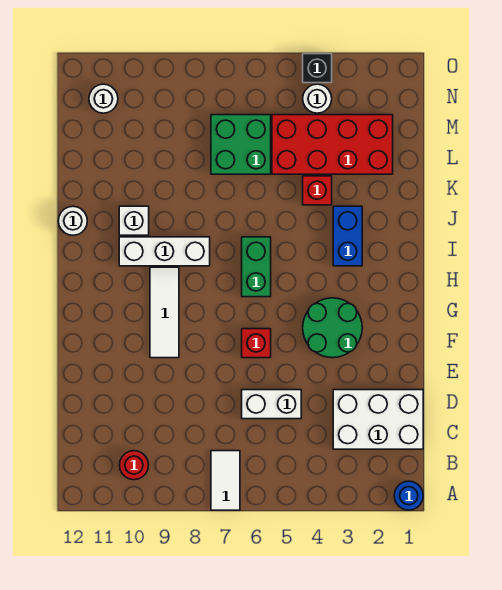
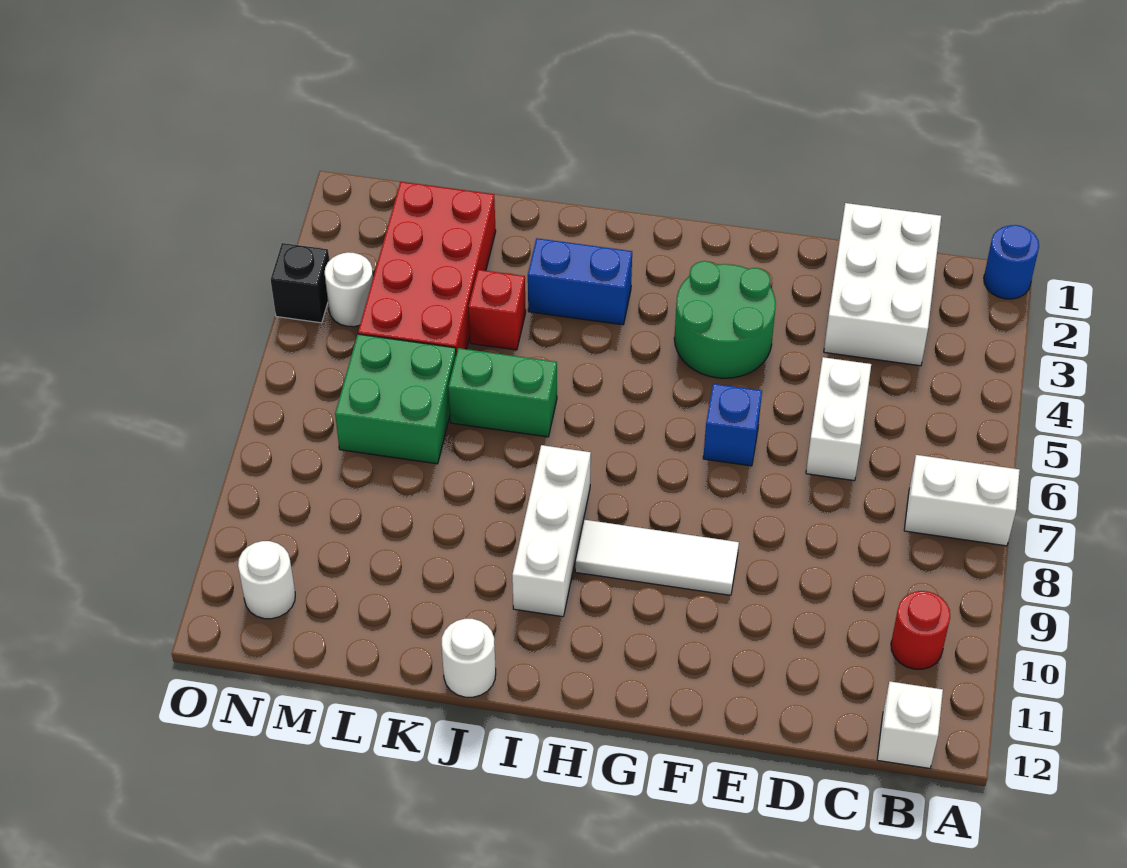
white 1x2 tile [211,451,240,510] -> white 1x2 brick [904,455,1020,546]
red 1x1 brick [242,329,271,358] -> blue 1x1 brick [703,384,762,466]
green 1x2 brick [242,237,271,297] -> green 1x2 brick moved to [448,348,557,437]
white 1x1 brick [119,206,149,235] -> white 1x1 brick moved to [877,682,943,768]

